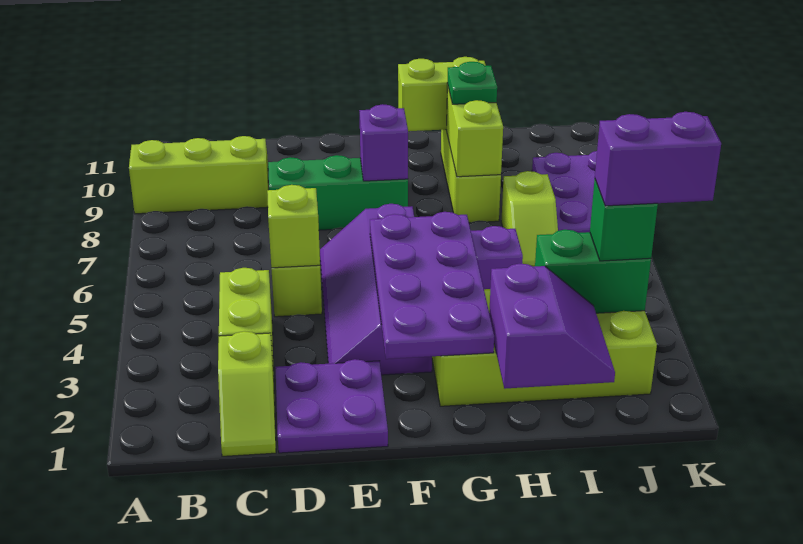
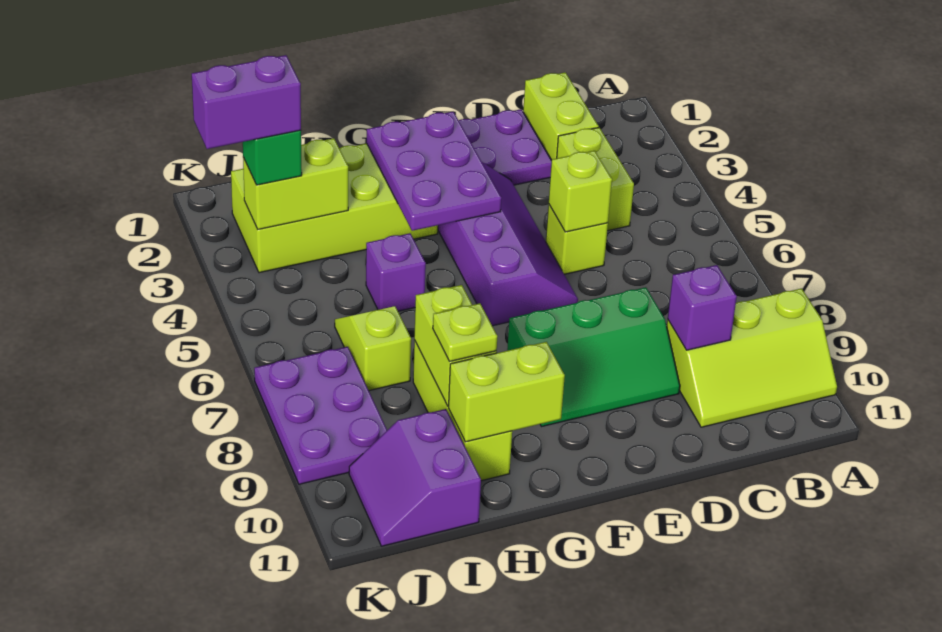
lime 1x2 slope [218,331,276,456] -> lime 1x2 brick [523,72,599,160]
purple 2x4 plate [370,212,494,359] -> purple 2x3 plate [367,112,501,231]
purple 1x1 brick [359,104,408,181] -> purple 1x1 brick moved to [668,265,737,350]
purple 2x2 slope [489,264,615,389] -> purple 2x2 slope moved to [349,409,481,546]
green 1x1 plate [448,62,497,104] -> lime 1x1 plate [433,303,497,361]
green 1x2 brick [535,230,651,313] -> lime 1x2 brick [243,138,348,229]

